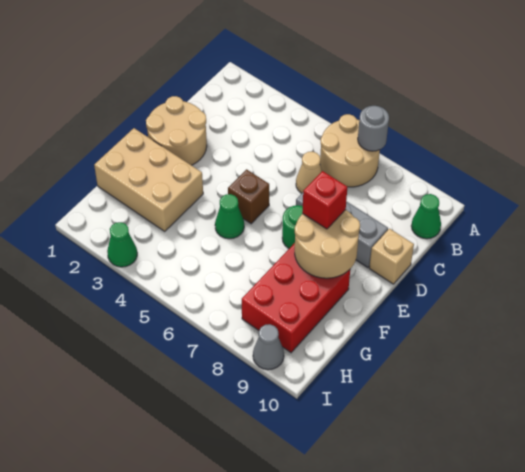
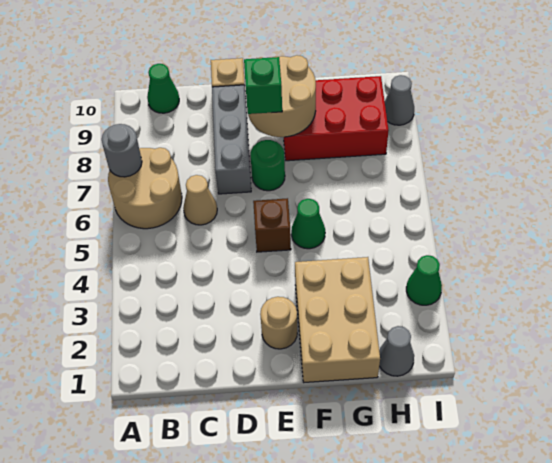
tan 2x2 round brick [146,96,207,165] -> tan 1x1 round brick [260,297,297,349]
red 1x1 brick [302,171,347,229] -> green 1x1 brick [244,57,282,114]
none -> grey 1x1 cone [379,326,414,376]

